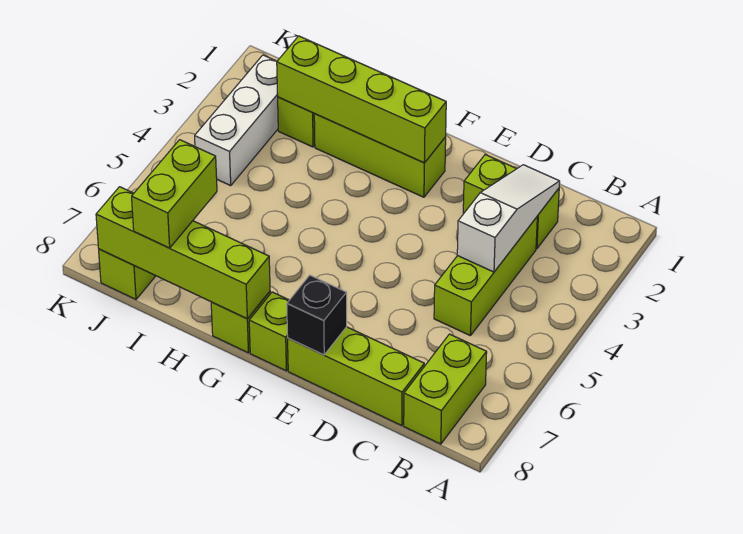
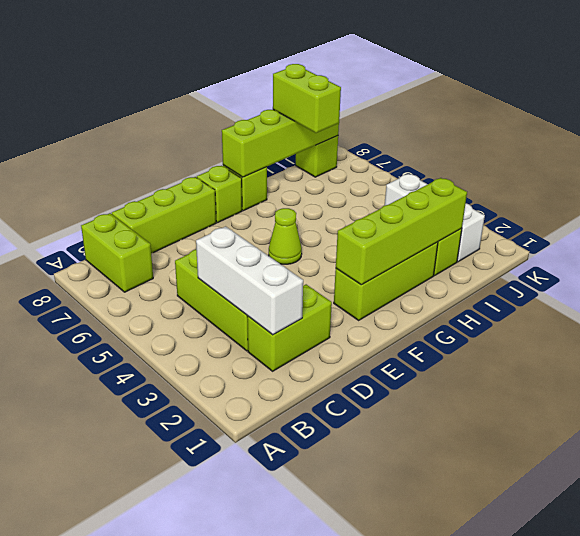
white 1x3 slope [457,165,560,272] -> white 1x3 brick [196,226,303,335]
black 1x1 brick [287,275,347,355] -> none
none -> lime 1x1 cone [269,208,302,264]

